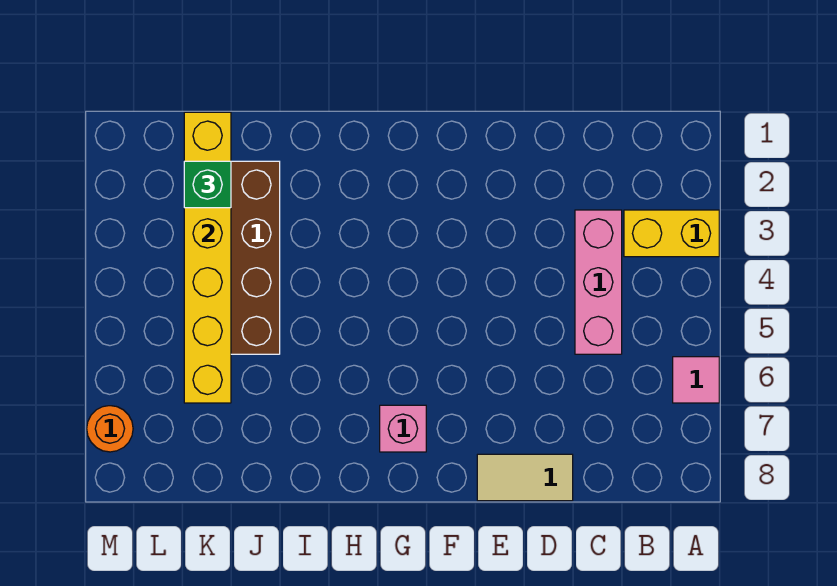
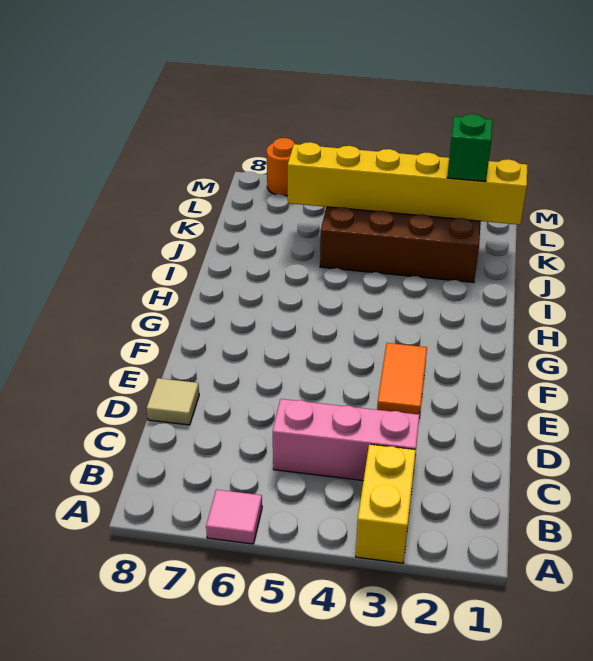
tan 1x2 tile [477,454,573,501] -> tan 1x1 tile [147,378,199,425]
none -> orange 1x2 tile [377,343,427,418]
pink 1x1 brick [380,405,426,452] -> none

